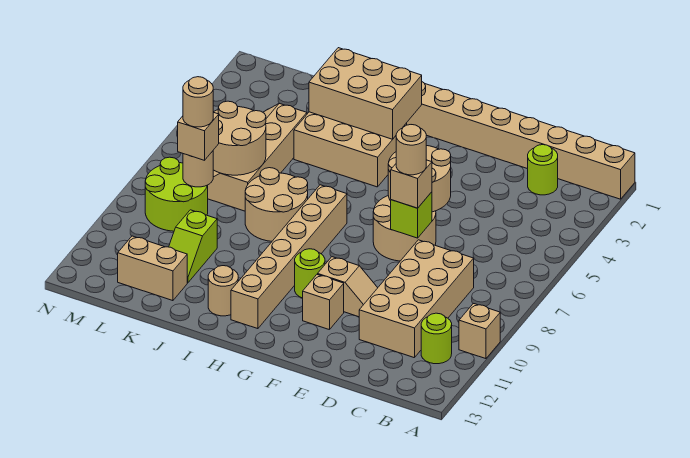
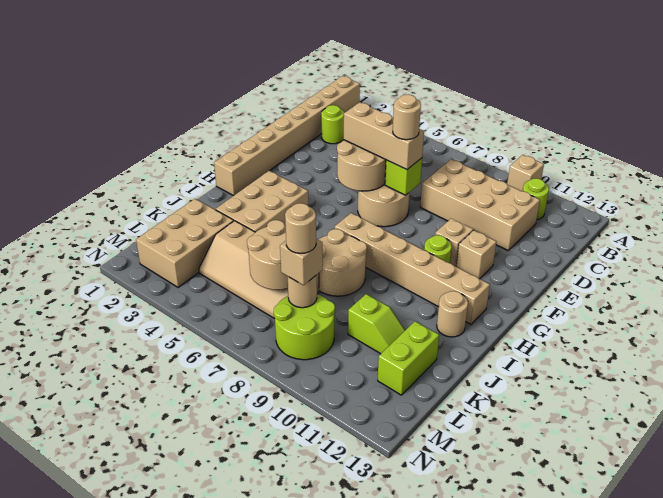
tan 1x1 brick [391,160,432,208] -> tan 1x3 brick [344,102,424,170]
tan 2x3 brick [309,48,422,139] -> tan 2x3 brick moved to [136,199,234,287]
tan 1x2 brick [118,236,187,301] -> lime 1x2 brick [378,321,439,395]

